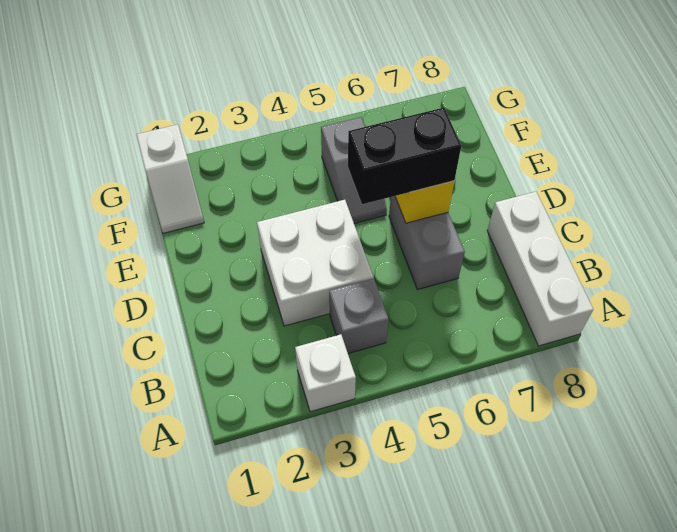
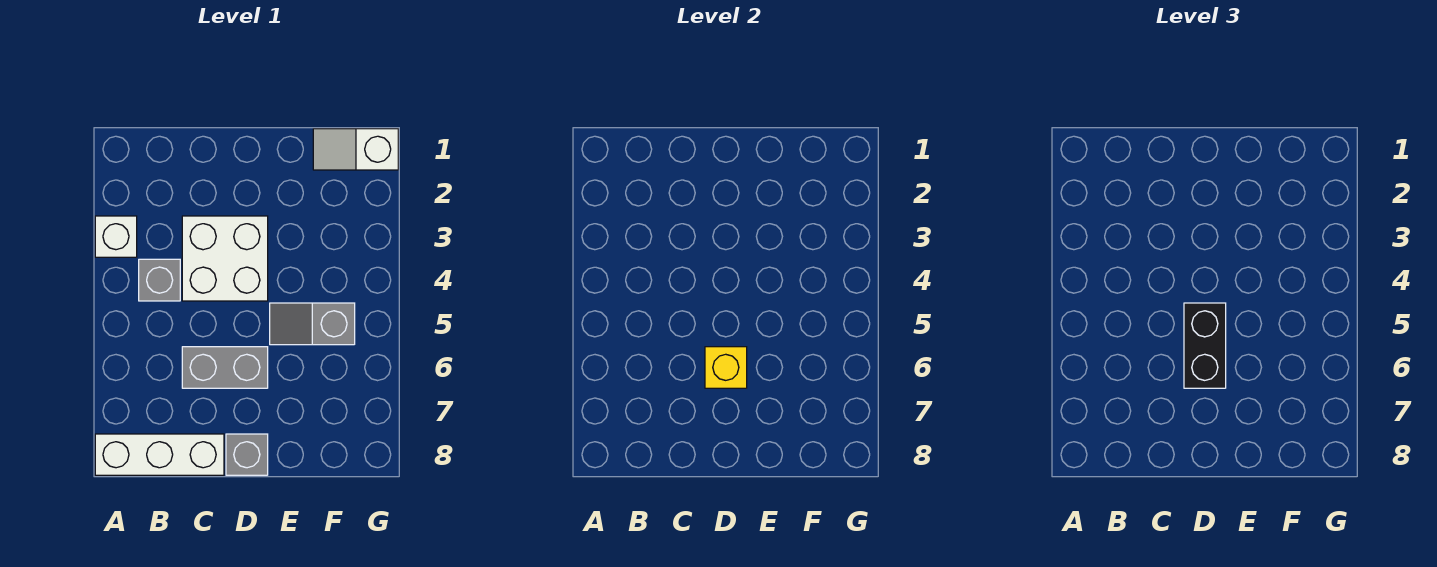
none -> grey 1x1 brick [226,434,268,475]

